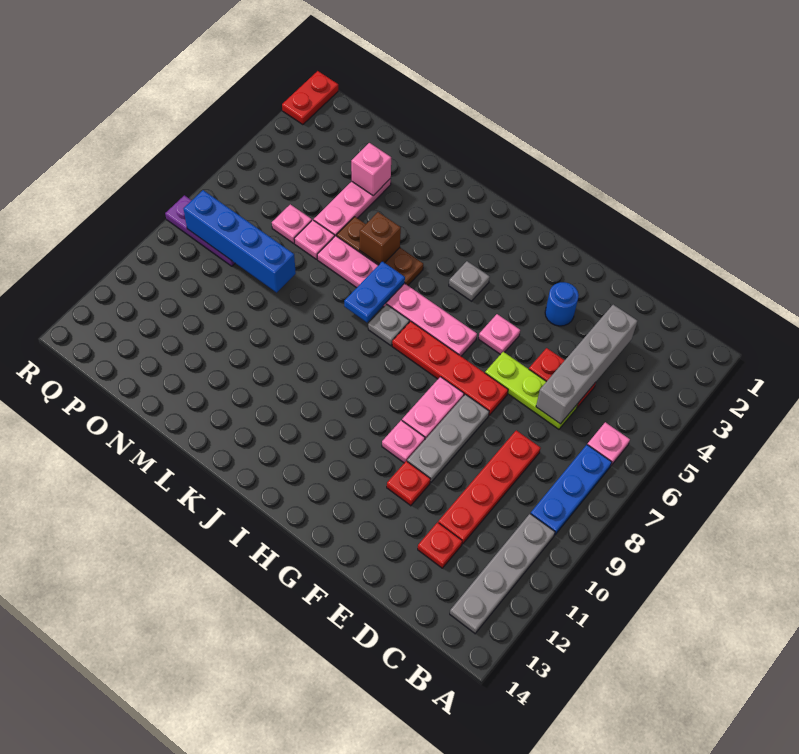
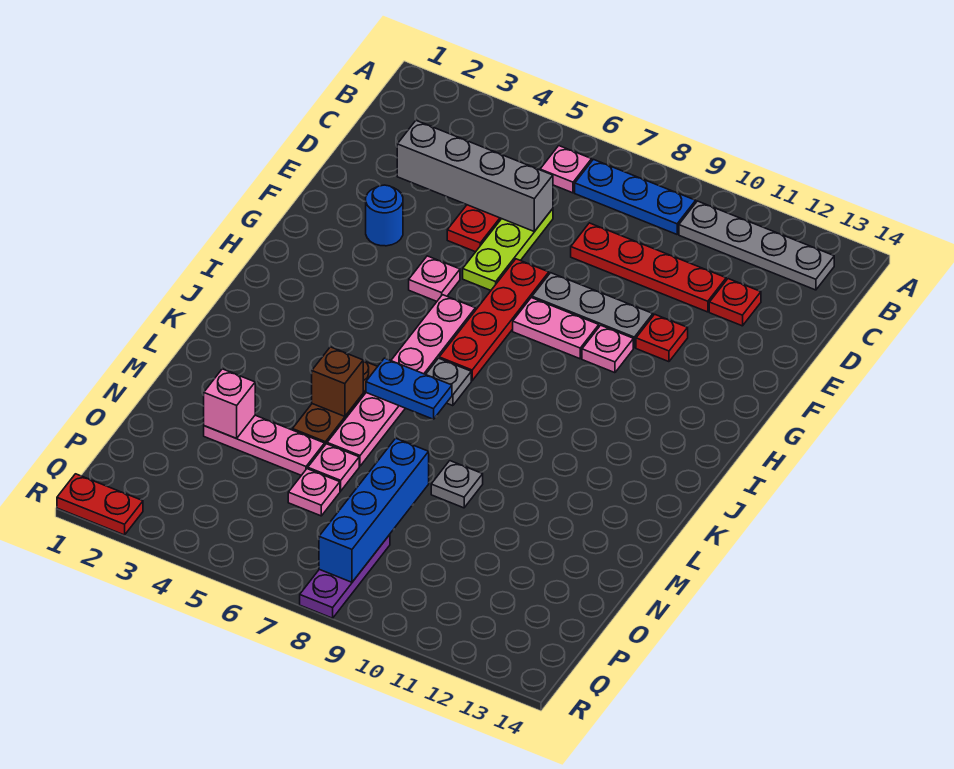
grey 1x1 plate [449,261,490,301] -> grey 1x1 plate moved to [431,461,483,508]

